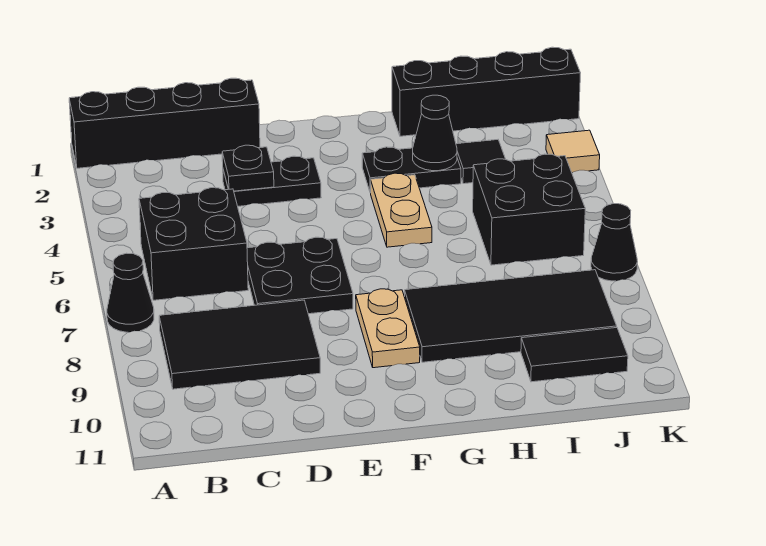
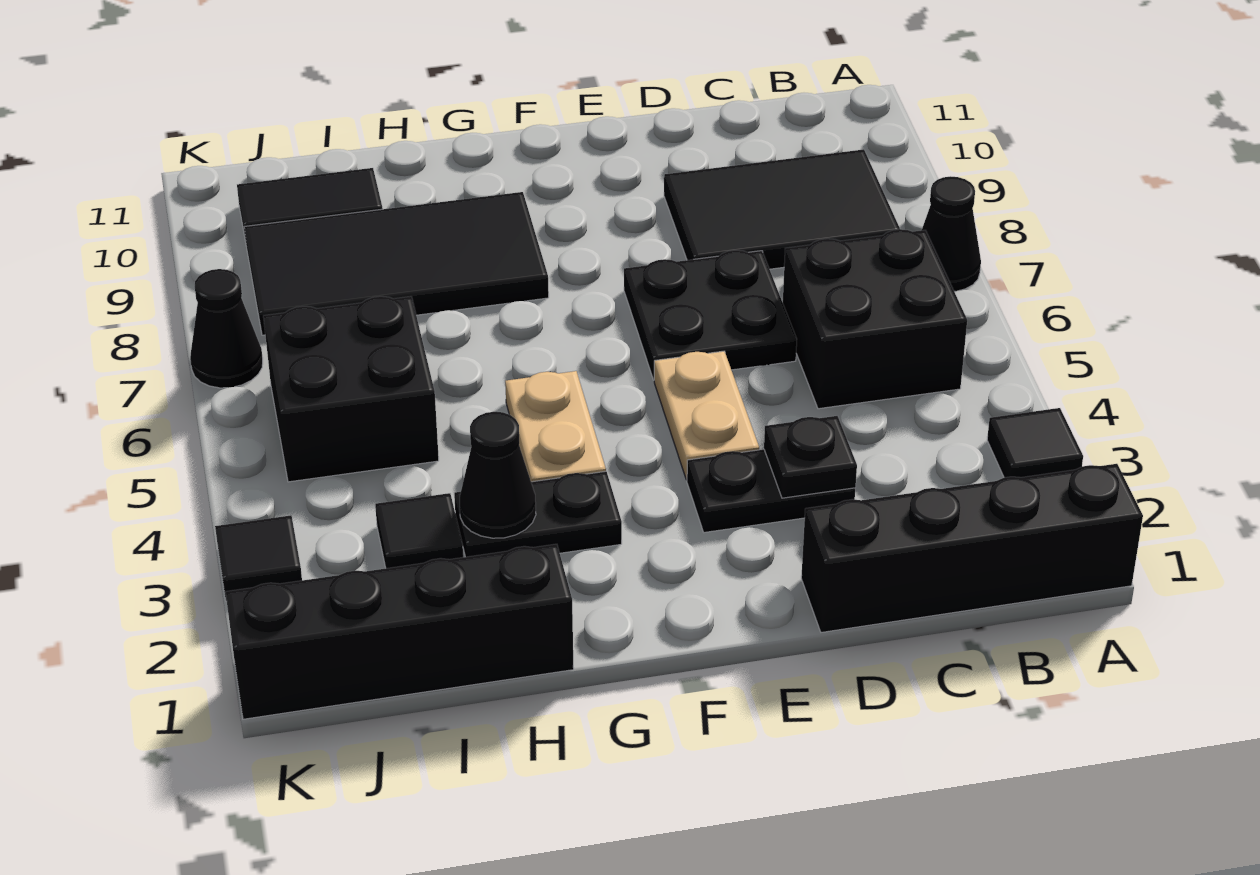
none -> black 1x1 tile [987,408,1083,478]
tan 1x2 plate [356,289,420,368] -> tan 1x2 plate moved to [654,351,759,480]
tan 1x1 tile [546,130,600,173] -> black 1x1 tile [215,515,302,601]

